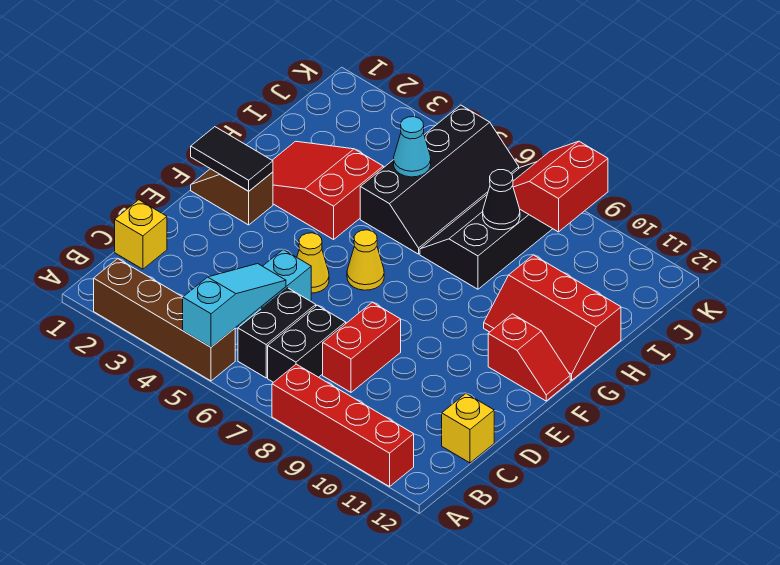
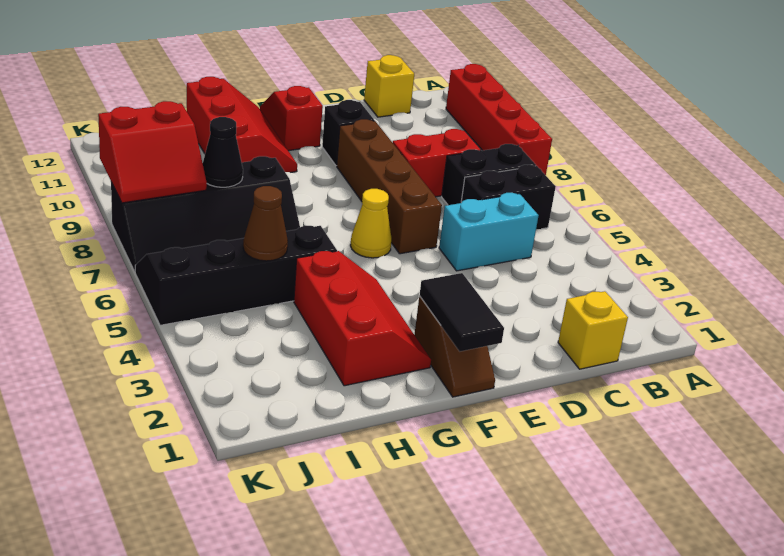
brown 1x4 brick [94,259,235,381] -> brown 1x4 brick moved to [337,119,442,254]
cyan 1x3 slope [183,264,286,347] -> none
yellow 1x1 cone [297,233,329,293] -> none
none -> black 1x1 brick [322,100,374,166]
red 2x3 slope [272,141,383,239] -> red 2x3 slope turned to [294,251,431,386]
cyan 1x1 cone [394,117,431,177] -> brown 1x1 cone [243,186,288,261]

